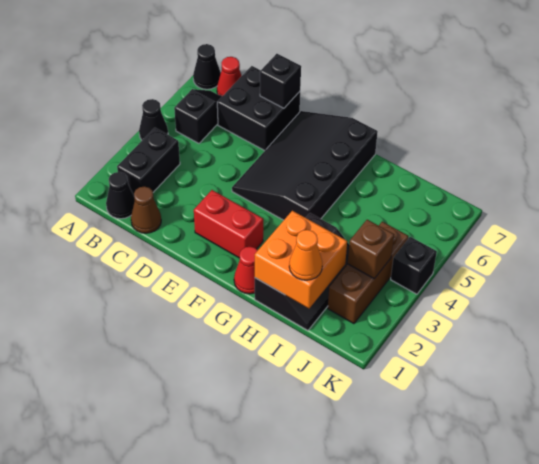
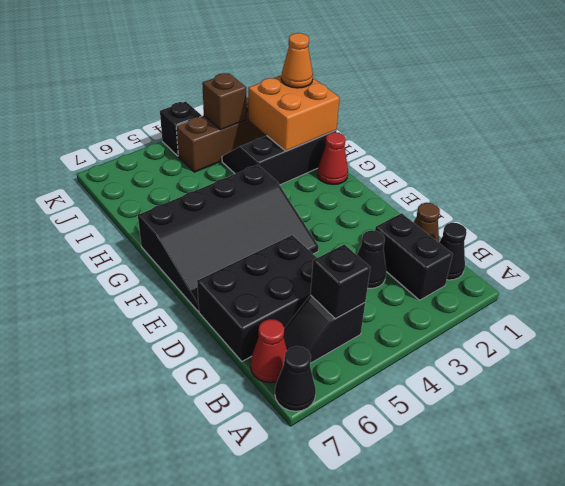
black 1x1 cone [139,99,168,140] -> black 1x1 cone moved to [357,230,386,289]
black 1x2 brick [117,128,180,195] -> black 1x2 brick turned to [375,213,453,300]
black 2x2 brick [217,66,300,151] -> black 2x3 brick [197,235,317,361]
black 1x1 brick [260,54,301,108] -> black 1x1 brick moved to [310,244,371,319]
red 1x2 brick [194,190,263,258] -> none

